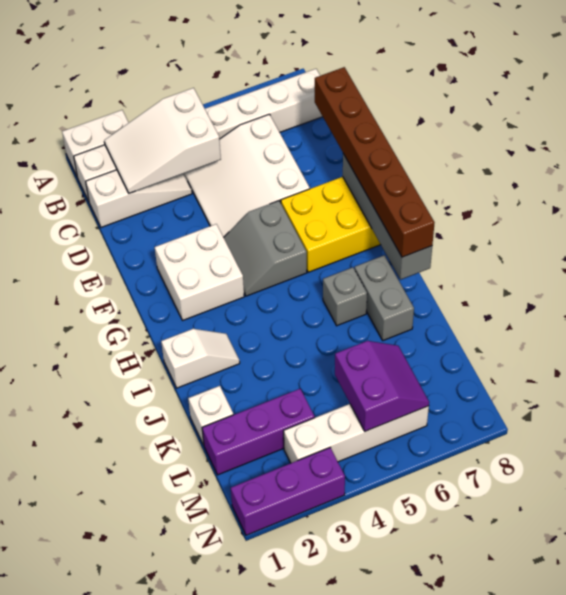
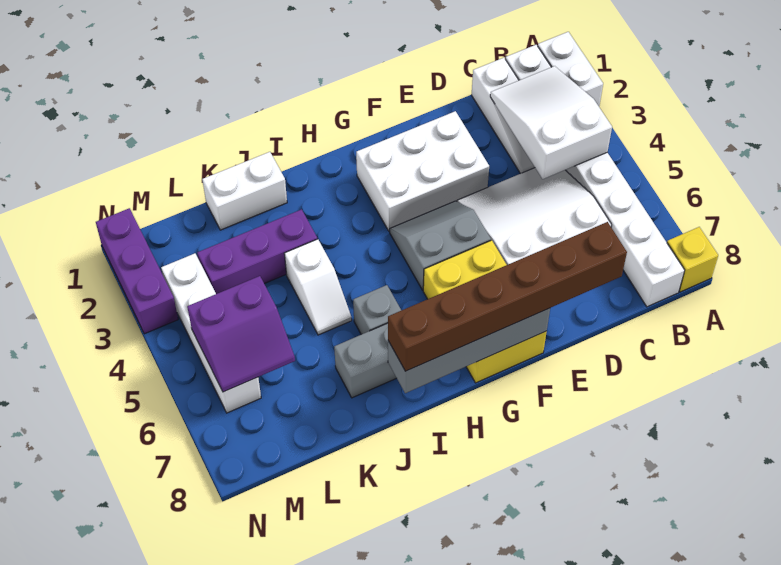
none -> yellow 1x1 brick [667,227,718,292]
white 2x2 brick [155,224,244,320] -> white 2x3 brick [356,111,489,231]
white 1x2 slope [161,329,240,388] -> white 1x2 slope moved to [284,239,352,335]
white 1x1 brick [188,386,233,445] -> white 1x2 brick [202,152,287,230]
purple 1x3 brick [202,389,315,475] -> purple 1x3 brick turned to [197,209,317,294]

